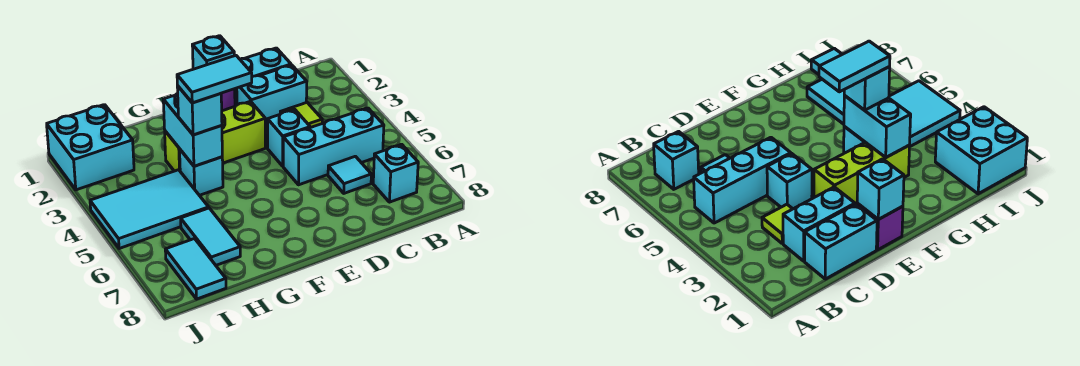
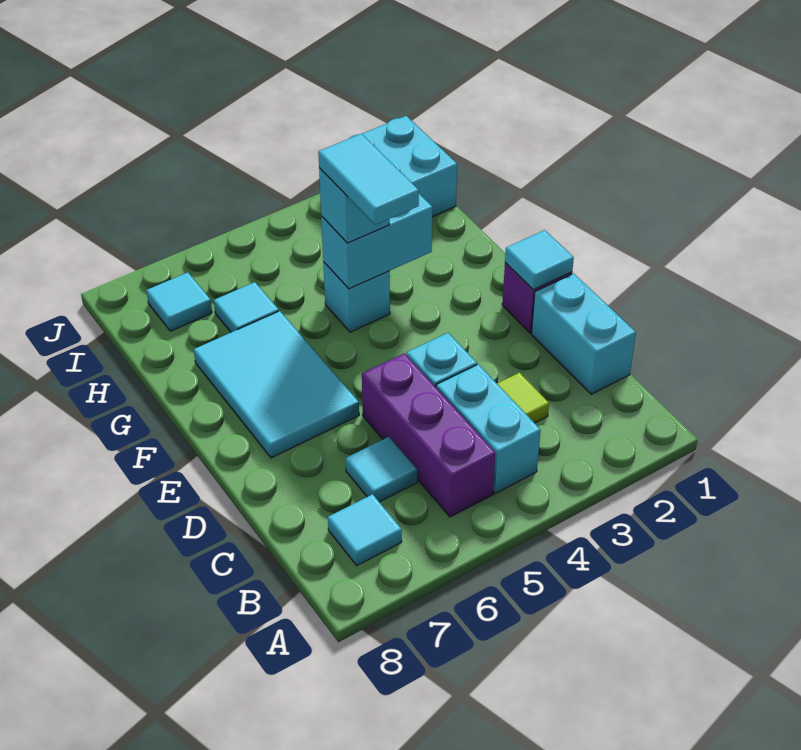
cyan 1x3 brick [283,108,384,185] -> purple 1x3 brick [362,353,495,517]
cyan 1x1 brick [373,144,418,202] -> cyan 1x1 tile [328,494,402,565]
cyan 1x2 brick [237,65,307,125] -> cyan 1x2 brick moved to [436,364,541,494]
cyan 1x1 brick [192,36,234,69] -> cyan 1x1 tile [505,230,574,290]
lime 1x3 brick [165,101,265,171] -> none
cyan 2x3 tile [90,170,209,249] -> cyan 2x3 tile moved to [194,311,359,458]
cyan 1x2 tile [181,208,240,265] -> cyan 1x1 tile [214,282,279,332]
cyan 1x2 tile [165,239,226,299] -> cyan 1x1 tile [147,272,212,331]

